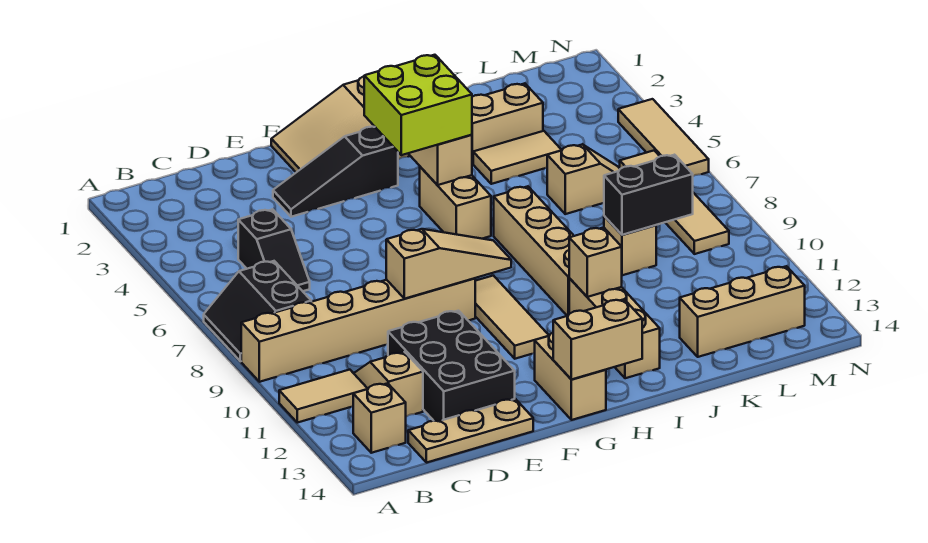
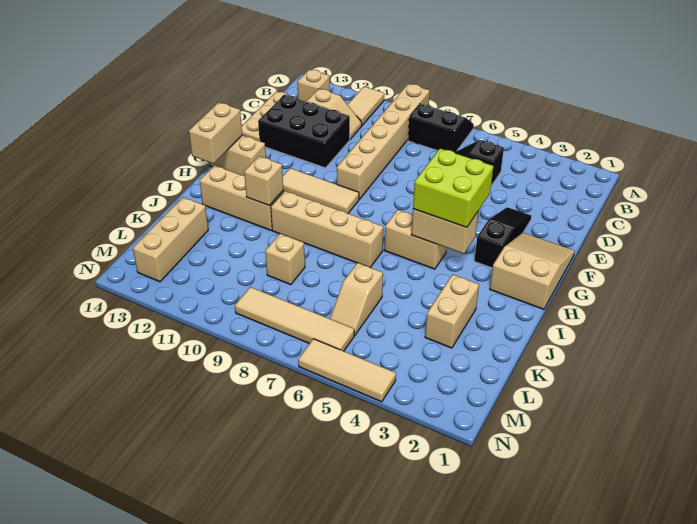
tan 1x3 slope [386,229,511,299] -> none
tan 1x2 tile [473,131,561,184] -> none
black 1x2 brick [604,155,693,235] -> none

